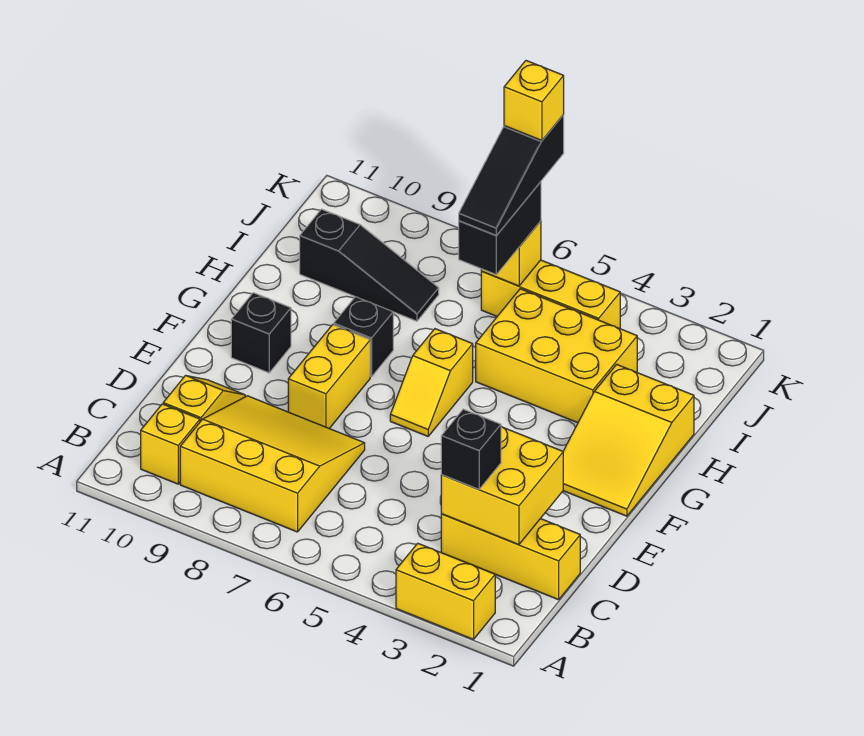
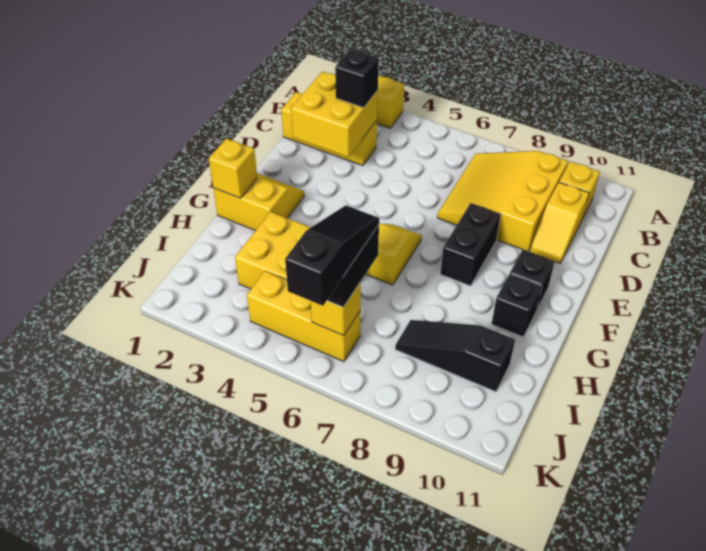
yellow 3x3 slope [180,396,365,532] -> yellow 3x3 slope turned to [437,151,568,251]
yellow 1x2 brick [288,325,370,429] -> black 1x2 brick [440,203,501,286]
yellow 2x3 slope [563,364,694,516] -> yellow 2x2 slope [213,173,305,231]
black 1x1 brick [334,297,393,377] -> black 1x1 brick moved to [492,274,542,337]
yellow 1x1 brick [504,61,564,141] -> yellow 1x1 brick moved to [209,139,257,198]

